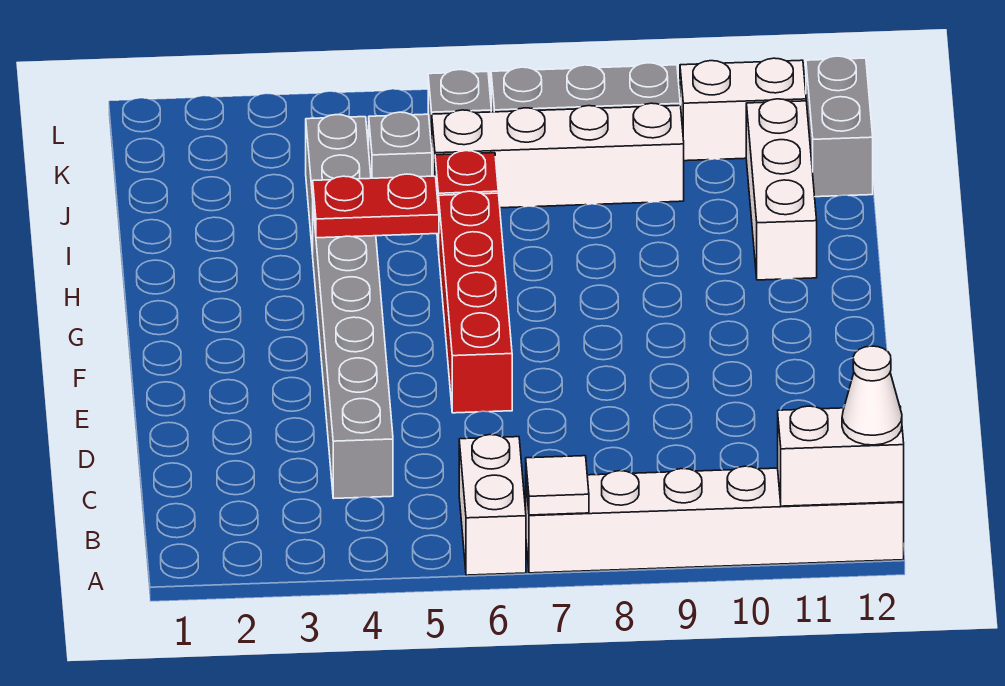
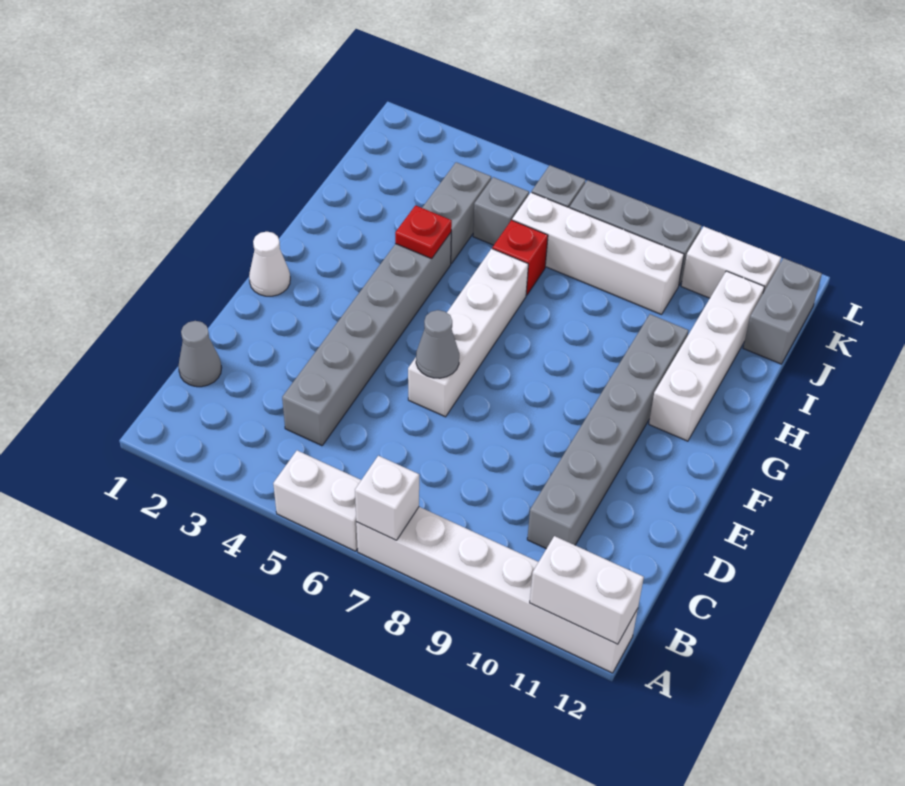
white 1x2 brick [459,435,526,575] -> white 1x2 brick turned to [273,450,361,551]
white 1x1 tile [526,456,589,515] -> white 1x1 brick [355,456,419,540]
white 1x1 cone [842,346,902,445] -> white 1x1 cone moved to [249,232,290,296]
none -> grey 1x1 cone [178,321,222,387]
none -> grey 1x6 brick [527,314,689,549]
red 1x4 brick [439,191,512,413] -> white 1x4 brick [408,249,528,417]
none -> grey 1x1 cone [416,310,459,378]
red 1x2 plate [313,174,439,238] -> red 1x1 plate [395,205,452,259]
white 1x3 brick [746,99,817,280] -> white 1x4 brick [649,271,764,441]

